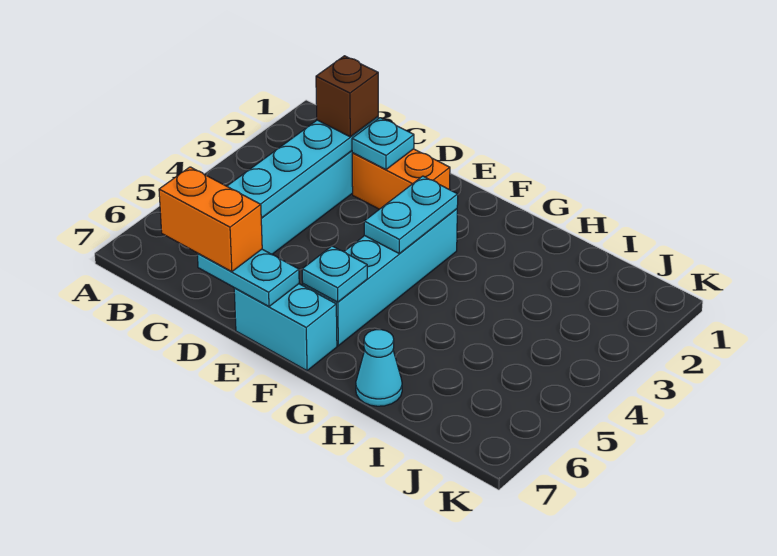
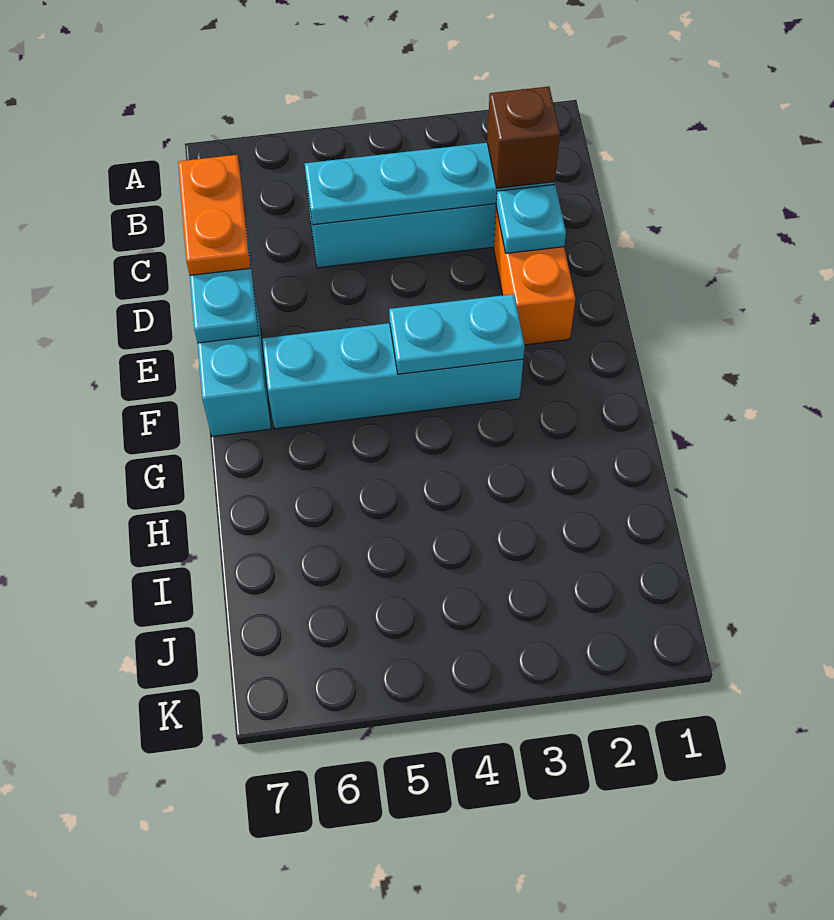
orange 1x2 brick [159,167,262,272] -> orange 1x2 plate [178,155,250,275]
cyan 1x1 plate [302,246,367,302] -> none
cyan 1x1 cone [356,330,402,406] -> none

